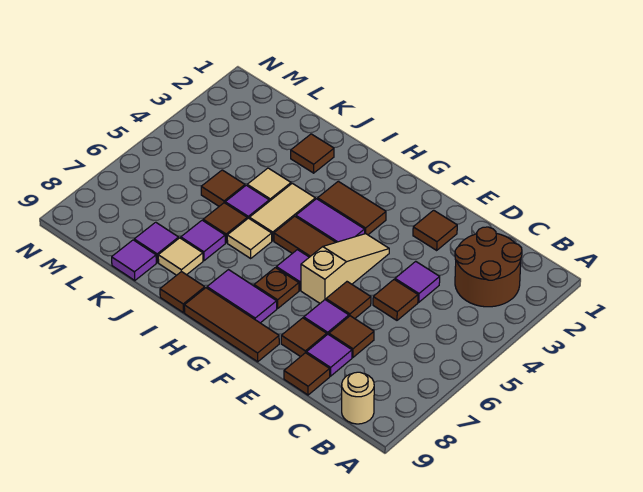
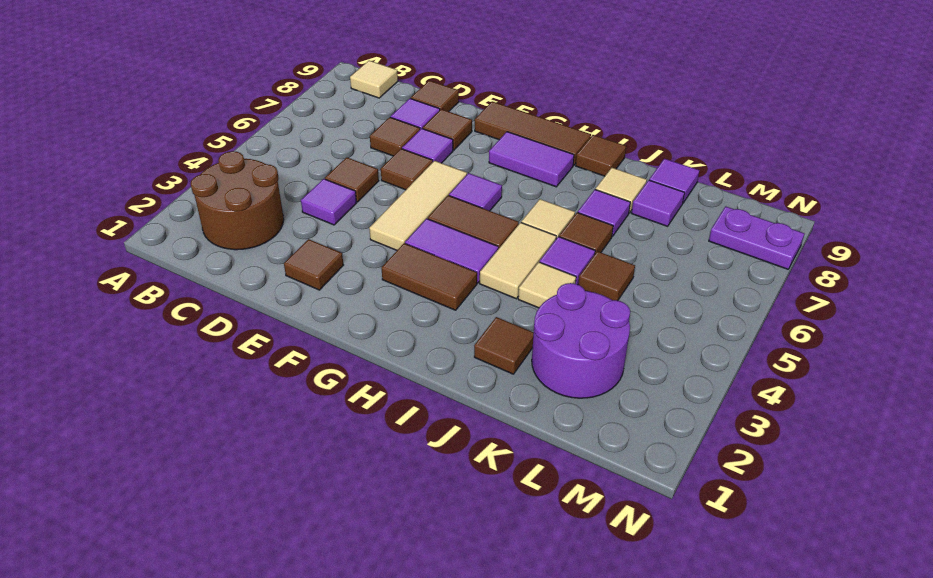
tan 1x1 round brick [342,372,374,424] -> tan 1x1 tile [350,61,398,98]
tan 1x3 slope [301,234,389,303] -> tan 1x3 tile [369,161,467,250]
brown 1x1 plate [254,268,299,308] -> none
none -> purple 2x2 round brick [532,283,630,398]
none -> purple 1x2 plate [709,206,804,269]

